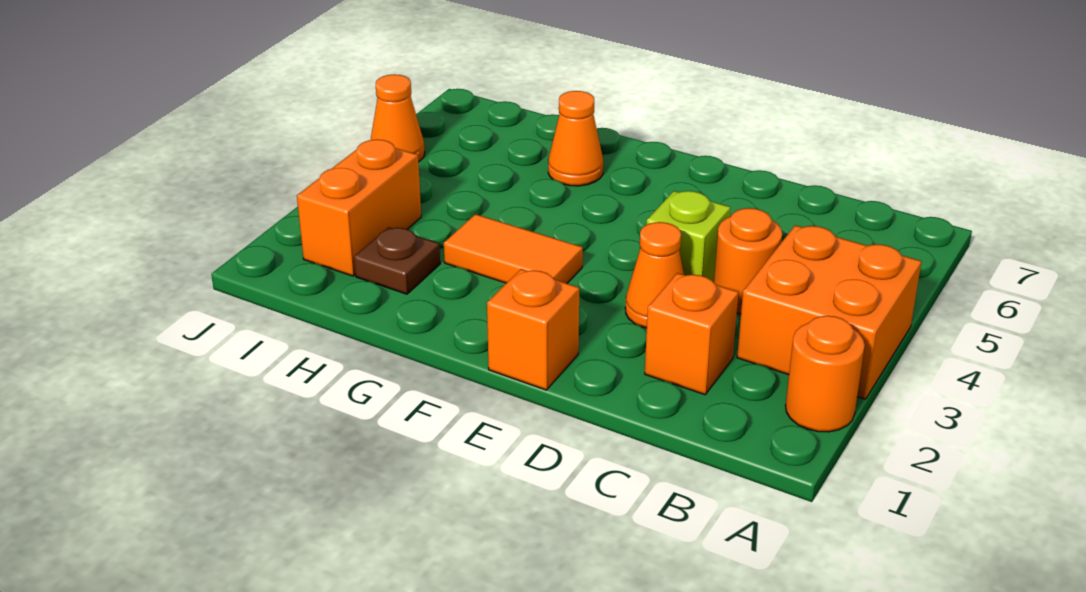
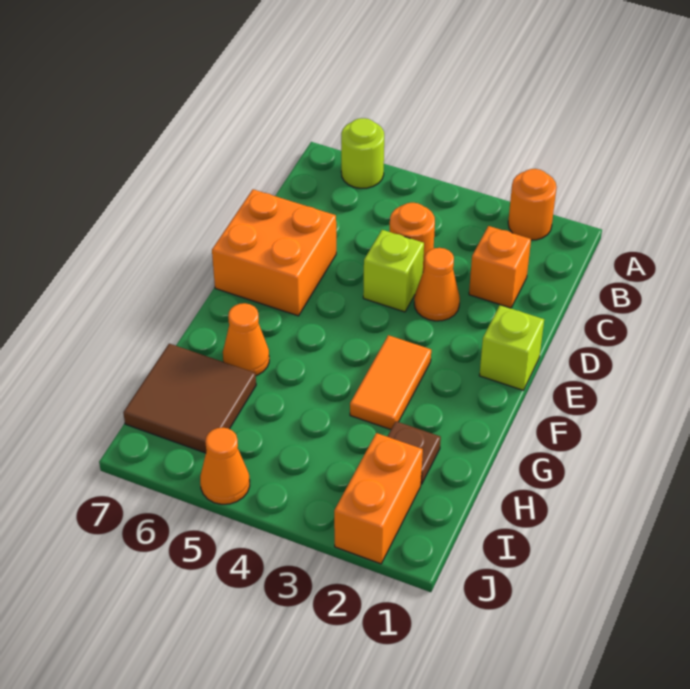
orange 2x2 brick [737,225,921,399] -> orange 2x2 brick moved to [212,189,336,316]
none -> lime 1x1 round brick [341,118,384,188]
orange 1x1 brick [487,269,579,390] -> lime 1x1 brick [479,305,544,390]
none -> brown 2x2 tile [123,344,256,453]
orange 1x2 brick [297,139,421,276] -> orange 1x2 brick turned to [334,433,423,564]

